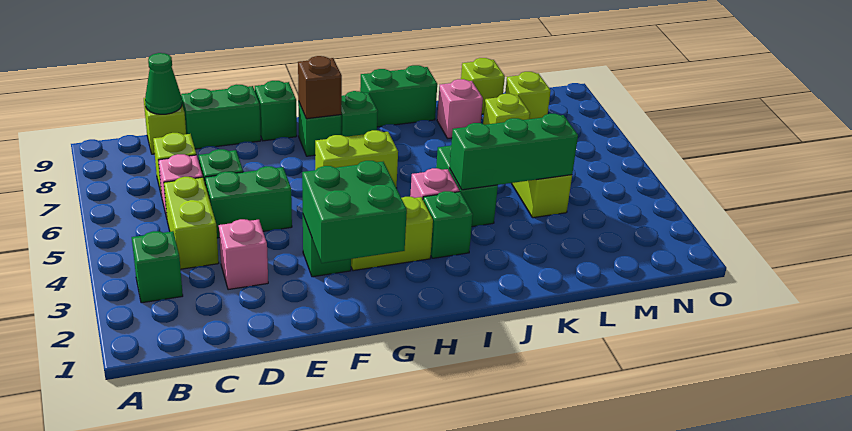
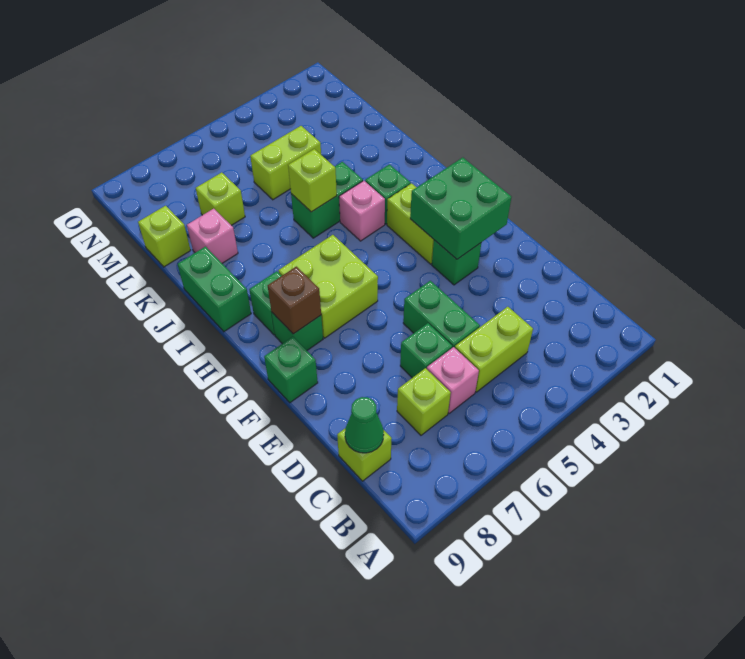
green 1x1 brick [132,231,183,303] -> none
pink 1x1 brick [219,219,268,290] -> none
green 1x2 brick [181,85,261,149] -> none
lime 1x2 brick [315,130,398,188] -> lime 2x2 brick [278,235,378,338]
green 1x3 brick [450,114,578,190] -> none
lime 1x1 brick [505,72,551,119] -> lime 1x1 brick moved to [288,149,337,212]

